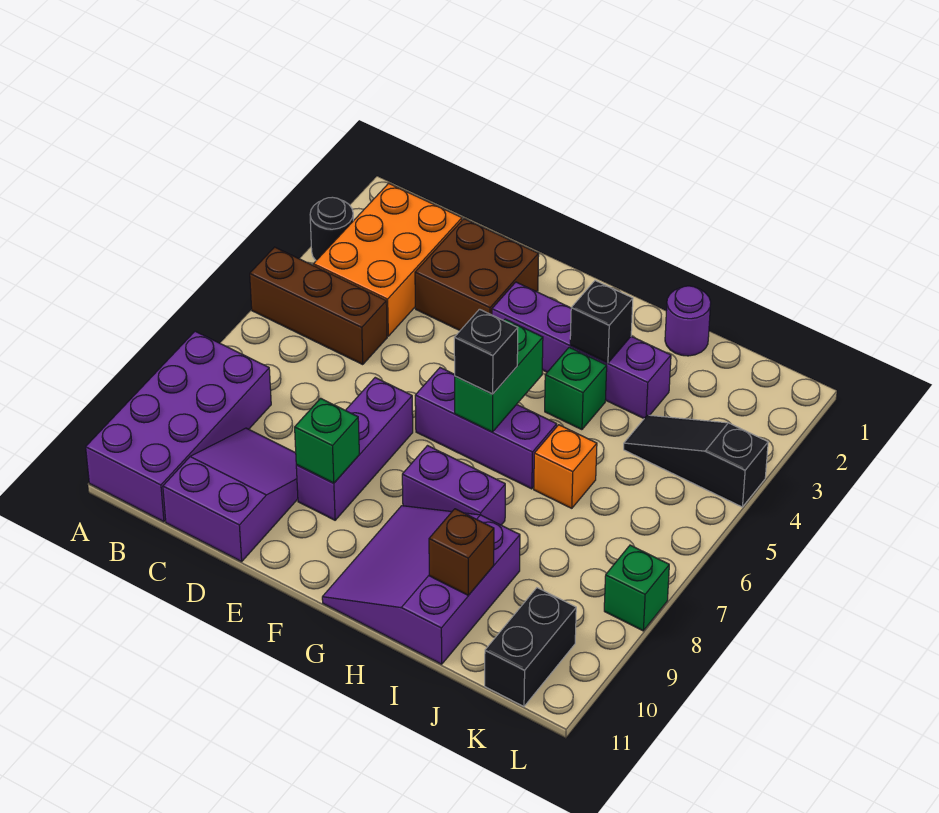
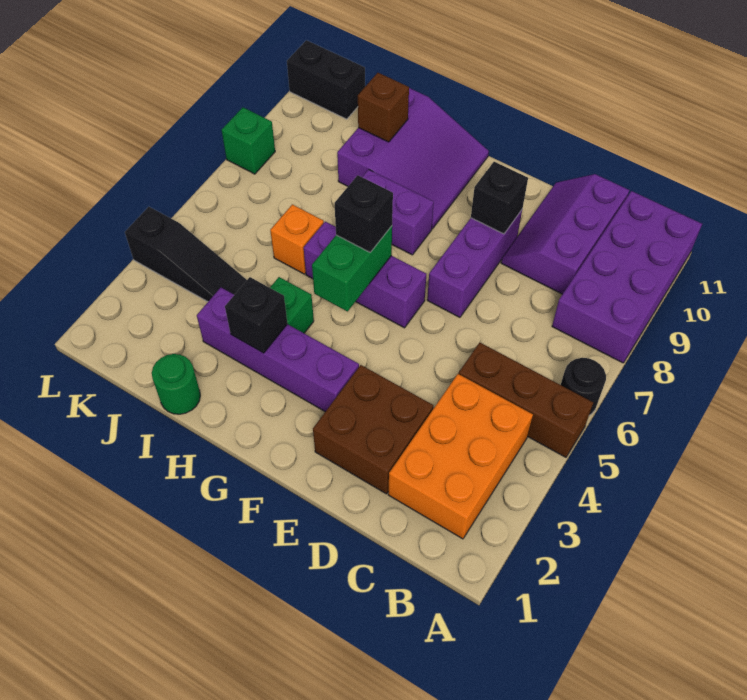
black 1x1 round brick [310,197,353,260] -> black 1x1 round brick moved to [561,358,606,415]
purple 2x3 slope [163,428,298,562] -> purple 2x3 slope turned to [501,174,629,294]
green 1x1 brick [295,398,359,483] -> black 1x1 brick [471,162,528,234]
purple 1x1 round brick [665,286,711,356] -> green 1x1 round brick [152,354,200,414]
black 1x2 brick [485,588,576,706] -> black 1x2 brick turned to [287,40,365,119]

